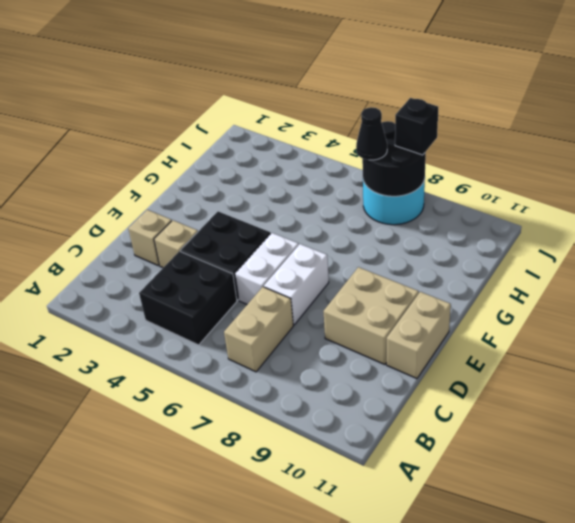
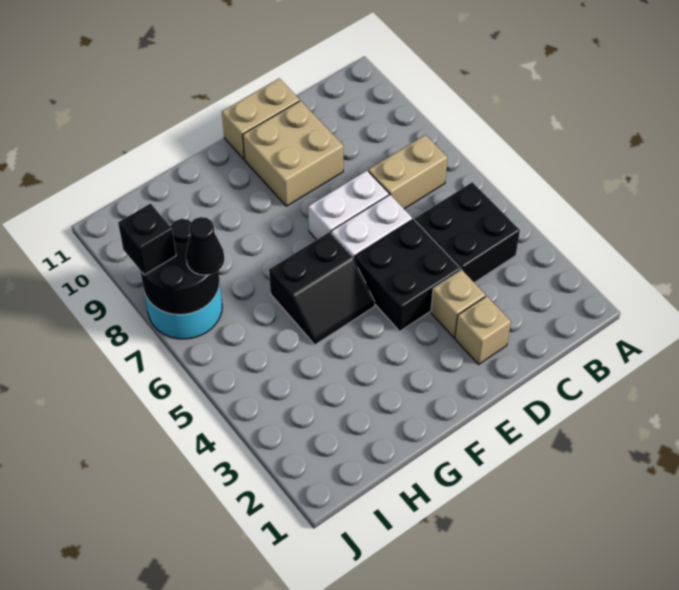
none -> black 2x2 slope [269,232,375,345]

